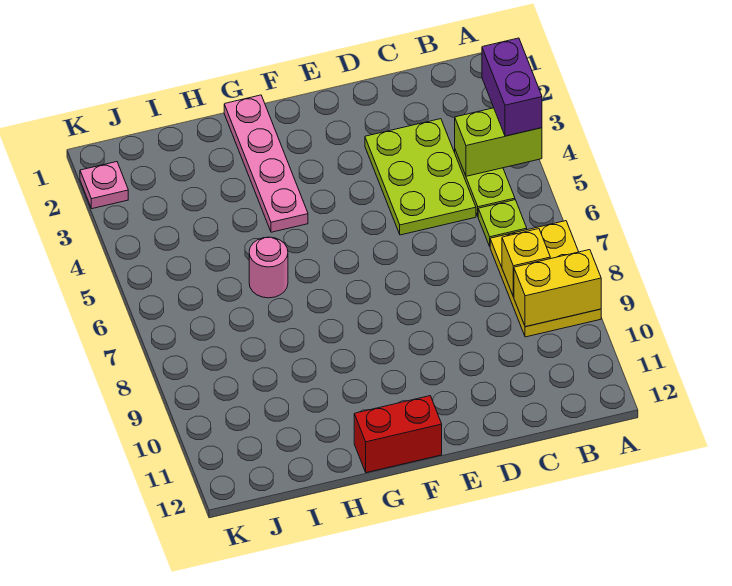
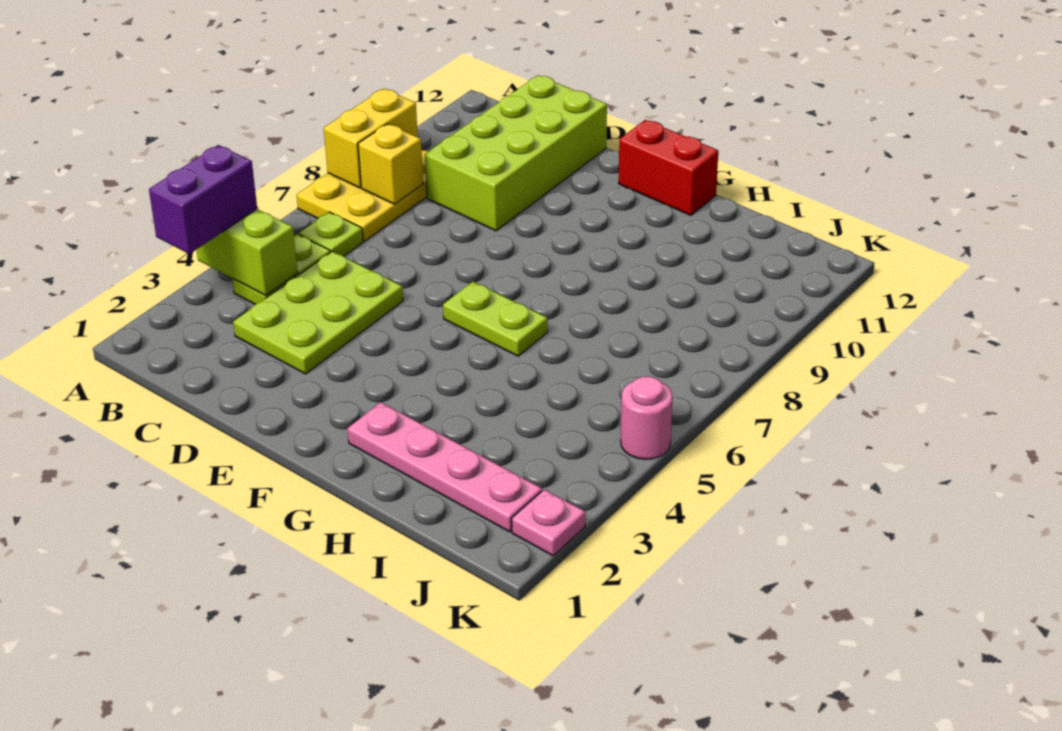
yellow 1x2 brick [514,250,601,327] -> yellow 1x2 brick turned to [324,89,418,188]
none -> lime 2x4 brick [425,75,607,231]
none -> lime 1x2 plate [443,282,548,356]
pink 1x4 plate [224,95,308,232] -> pink 1x4 plate turned to [347,402,542,532]
pink 1x1 round brick [249,237,288,298] -> pink 1x1 round brick moved to [621,376,672,459]

